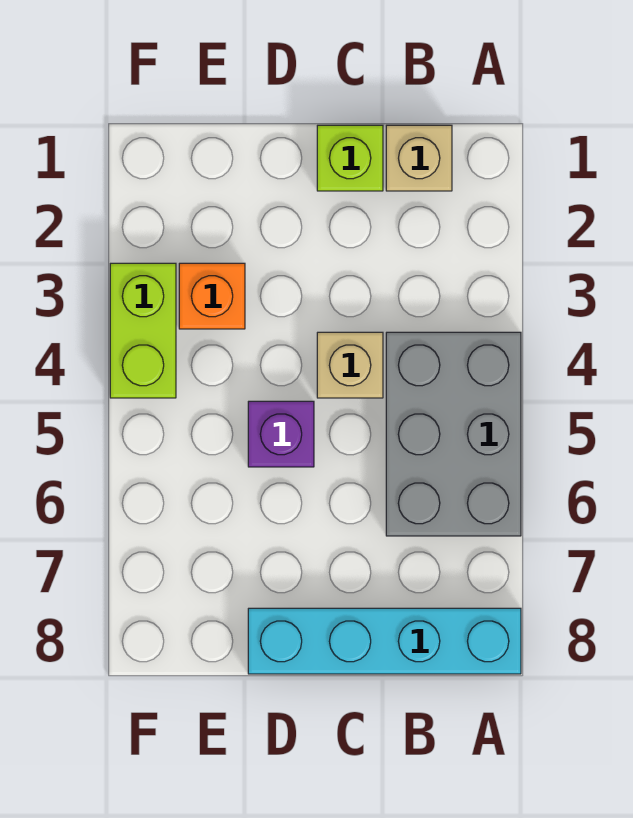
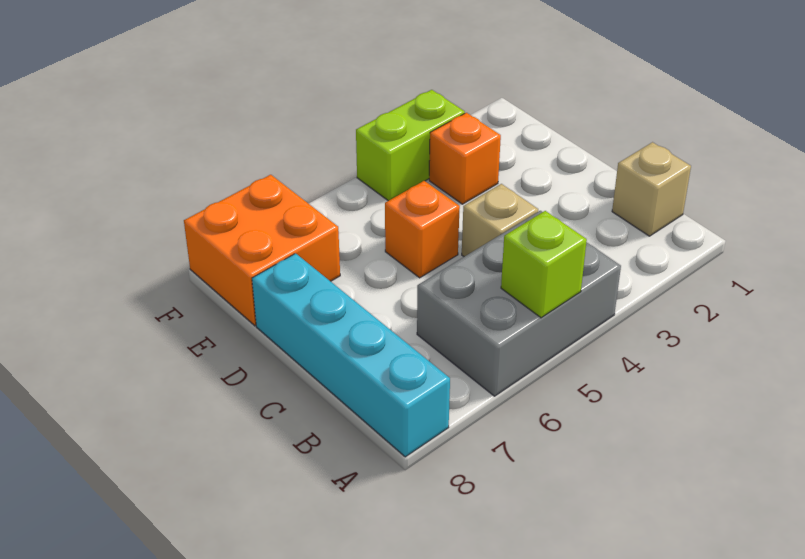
lime 1x1 brick [317,125,383,191] -> lime 1x1 brick moved to [501,211,587,318]
purple 1x1 brick [248,401,314,467] -> orange 1x1 brick [385,181,460,278]
none -> orange 2x2 brick [184,175,340,326]

